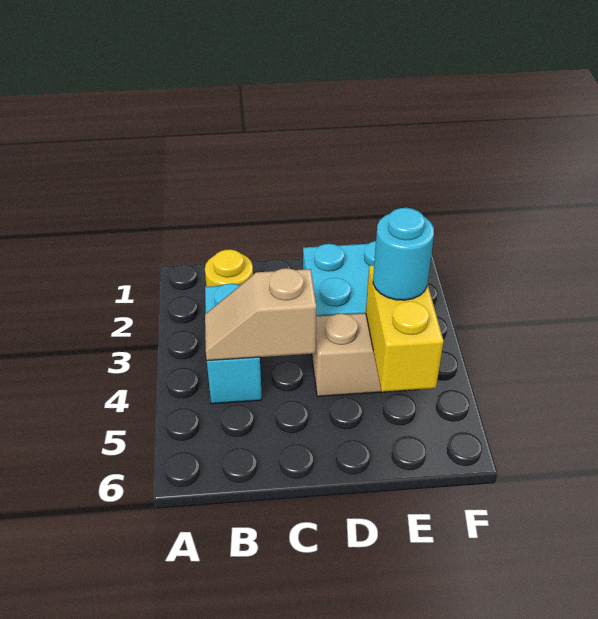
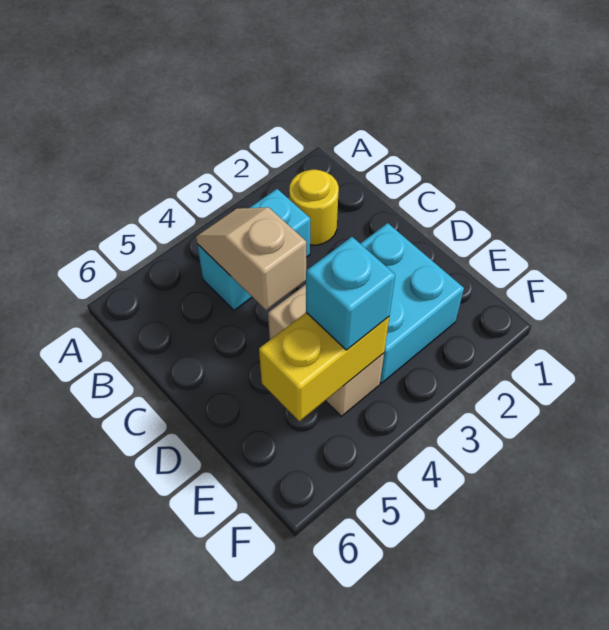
cyan 1x1 round brick [373,208,434,300] -> cyan 1x1 brick [306,237,395,350]

